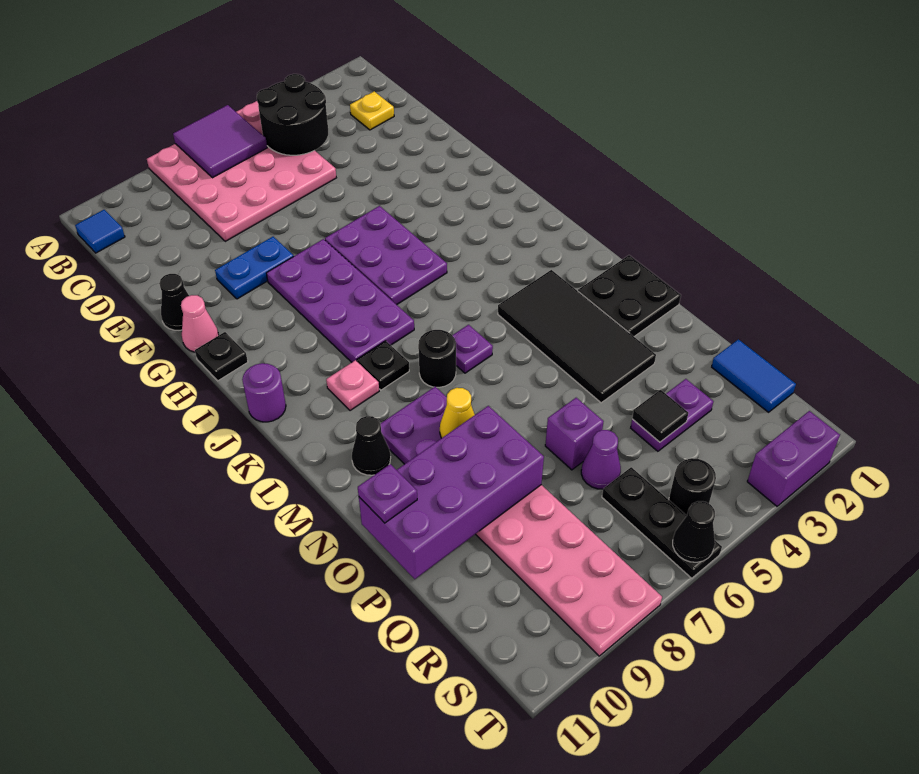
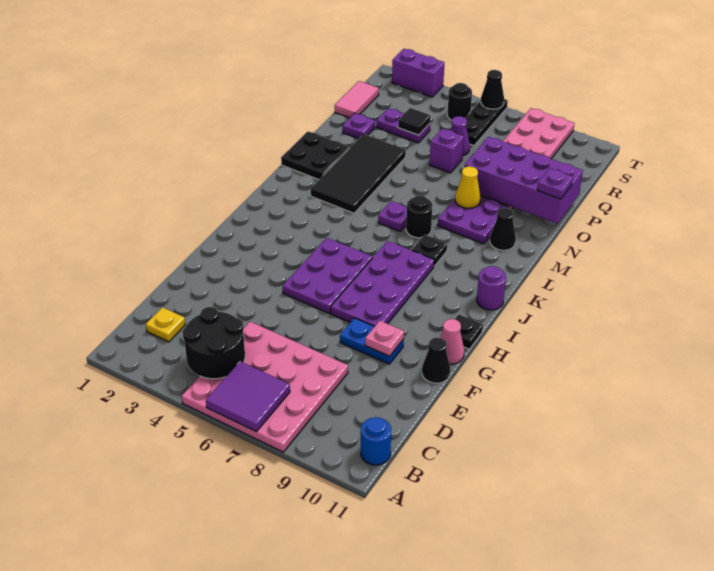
blue 1x1 tile [75,210,125,253] -> blue 1x1 round brick [361,417,391,465]
pink 1x1 plate [326,360,379,411] -> pink 1x1 plate moved to [365,321,404,356]
none -> purple 1x1 plate [343,113,375,139]
blue 1x2 tile [712,339,796,412] -> pink 1x2 tile [335,81,379,118]

